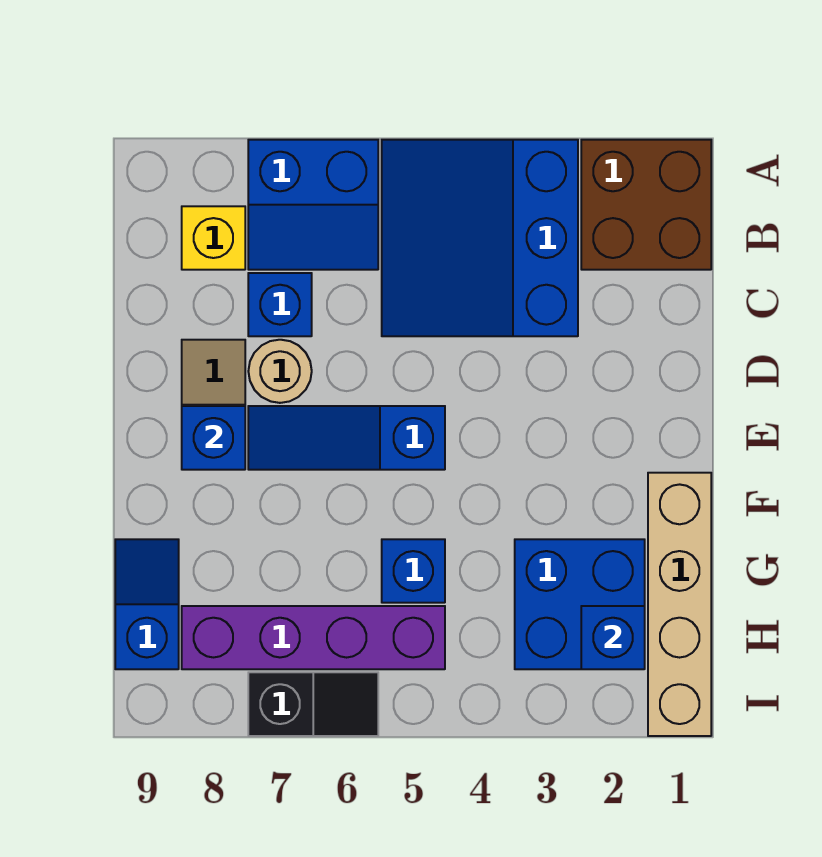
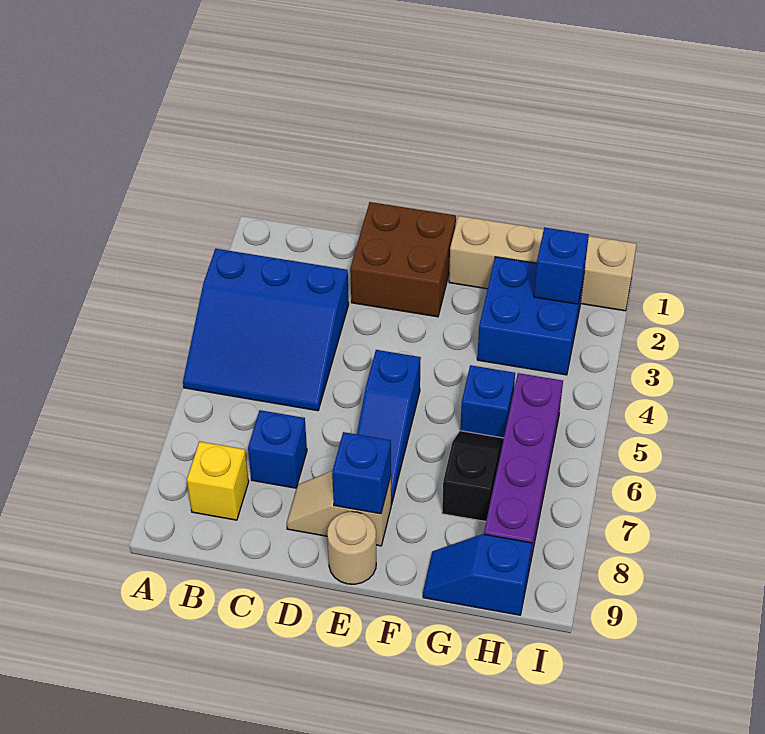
brown 2x2 brick [581,140,711,270] -> brown 2x2 brick moved to [350,202,456,317]
blue 2x2 slope [248,140,378,270] -> none
tan 1x1 round brick [248,340,312,403] -> tan 1x1 round brick moved to [327,512,376,584]
black 1x2 slope [248,672,378,736] -> black 1x2 slope moved to [442,431,504,521]

